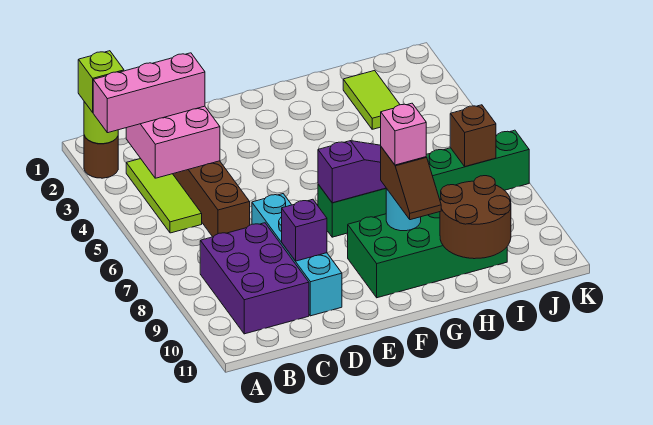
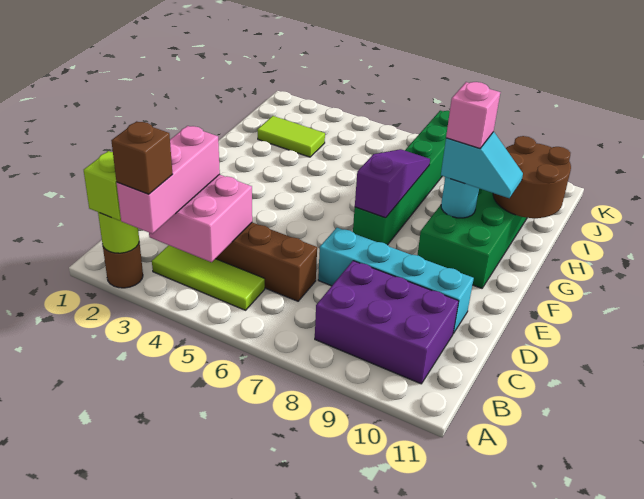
purple 1x1 brick [282,199,327,261] -> none
brown 1x2 slope [381,147,441,220] -> cyan 1x2 slope [441,132,523,198]
brown 1x1 brick [450,105,496,167] -> brown 1x1 brick moved to [111,121,172,194]

